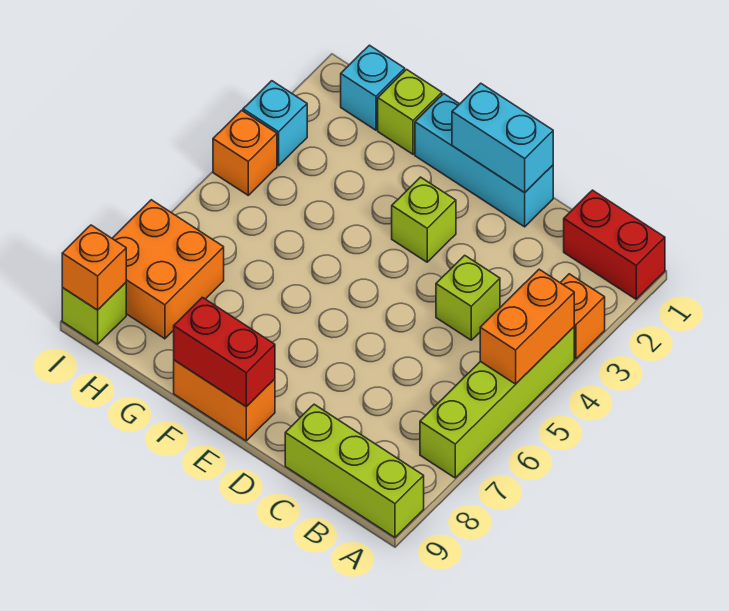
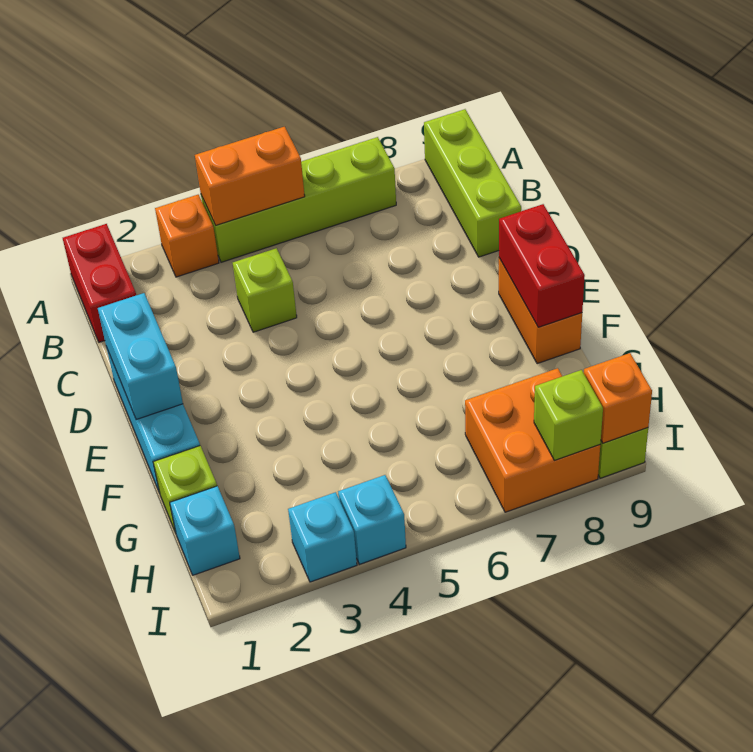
lime 1x1 brick [392,177,456,262] -> lime 1x1 brick moved to [534,370,603,460]
orange 1x1 brick [213,110,277,195] -> cyan 1x1 brick [338,475,406,564]

